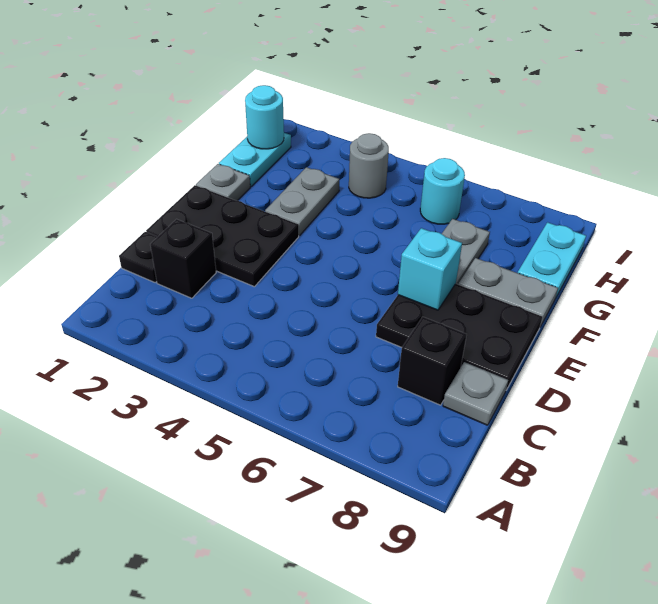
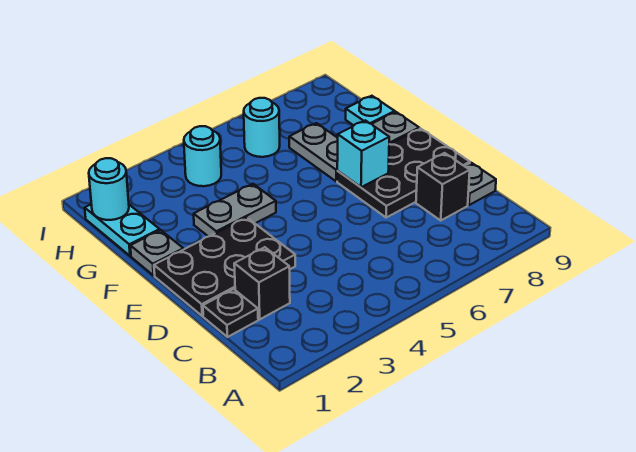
grey 1x2 plate [265,167,339,235] -> grey 1x2 plate turned to [194,184,276,237]
cyan 1x2 plate [518,222,586,299] -> cyan 1x1 plate [346,96,395,125]
grey 1x1 round brick [349,133,389,198] -> cyan 1x1 round brick [184,126,221,186]

